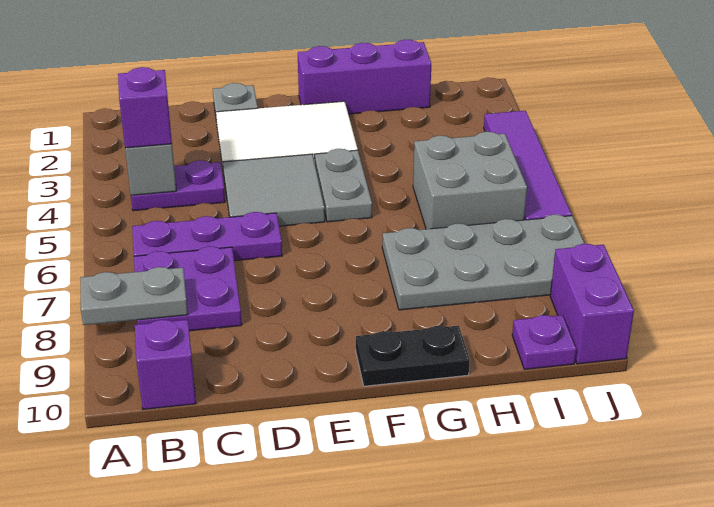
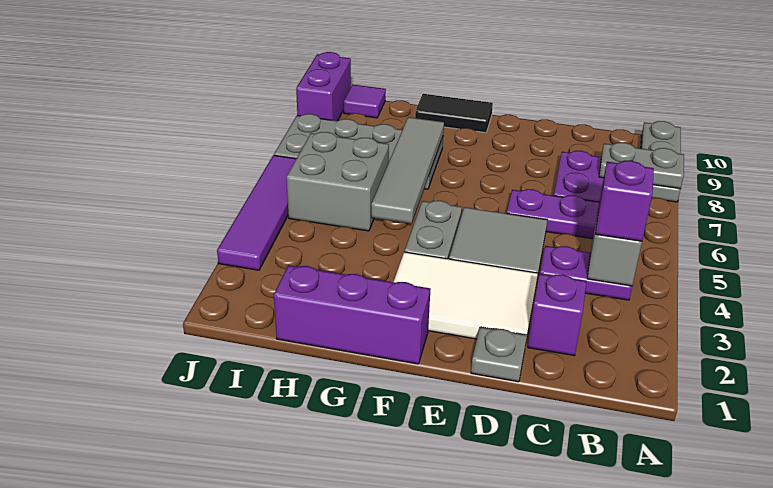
none -> grey 1x3 plate [641,121,681,202]
purple 1x1 brick [135,320,196,409] -> purple 1x1 brick moved to [528,274,586,356]
black 1x2 plate [356,326,470,386] -> black 1x2 tile [415,94,493,133]
none -> grey 1x4 tile [371,117,444,224]
purple 1x1 plate [512,315,576,369] -> purple 1x1 tile [344,85,386,118]

